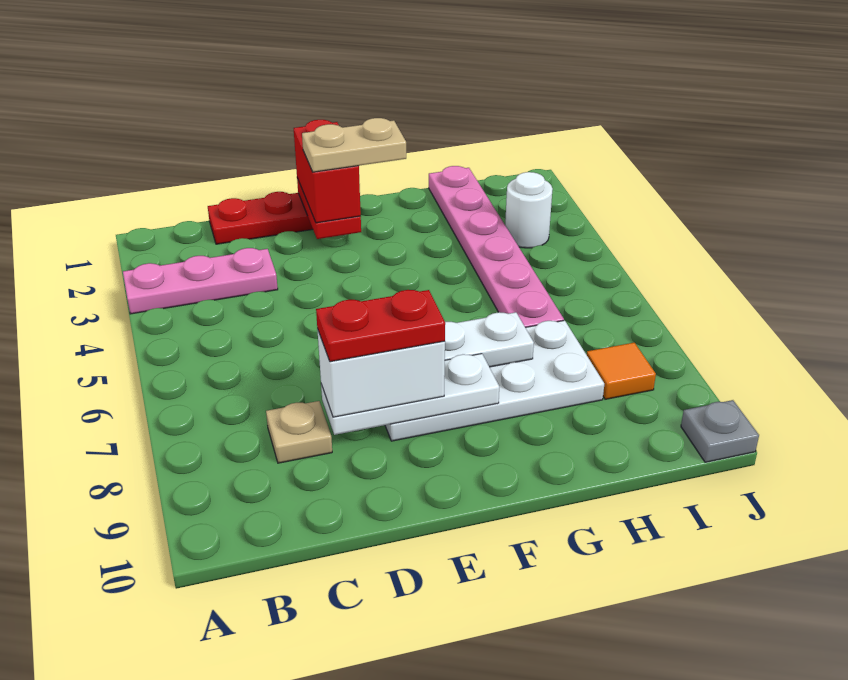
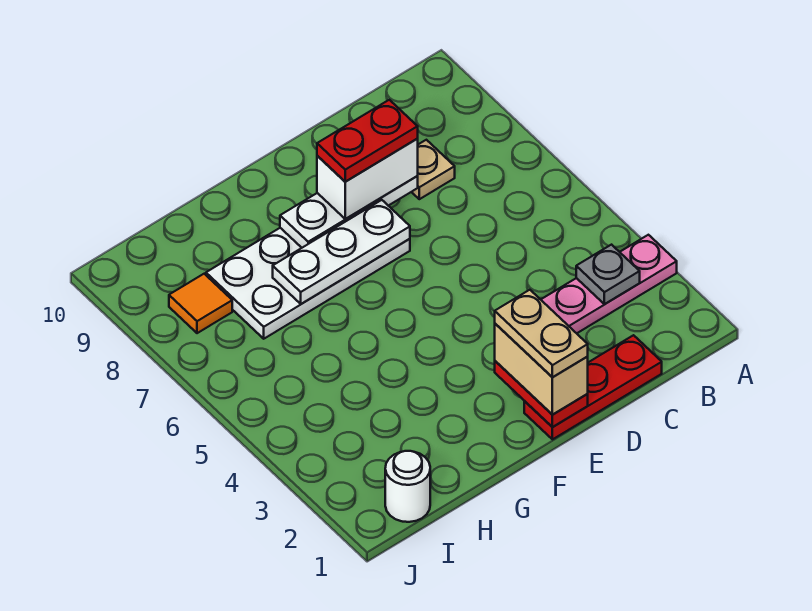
red 1x2 brick [294,120,361,223] -> tan 1x2 brick [495,324,588,415]
tan 1x2 plate [302,118,406,172] -> tan 1x2 plate turned to [495,290,588,377]
pink 1x6 plate [429,166,564,327] -> none
white 1x1 round brick [505,172,553,248] -> white 1x1 round brick moved to [385,451,430,522]
grey 1x1 plate [681,400,759,462] -> grey 1x1 plate moved to [576,245,640,304]

